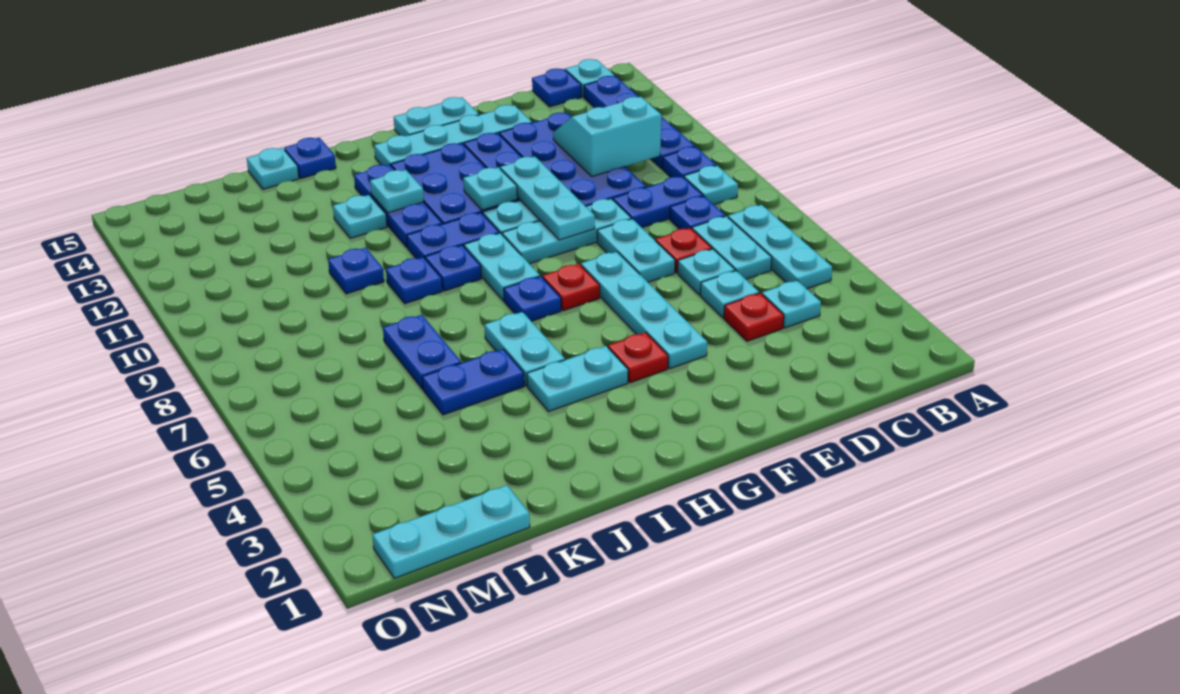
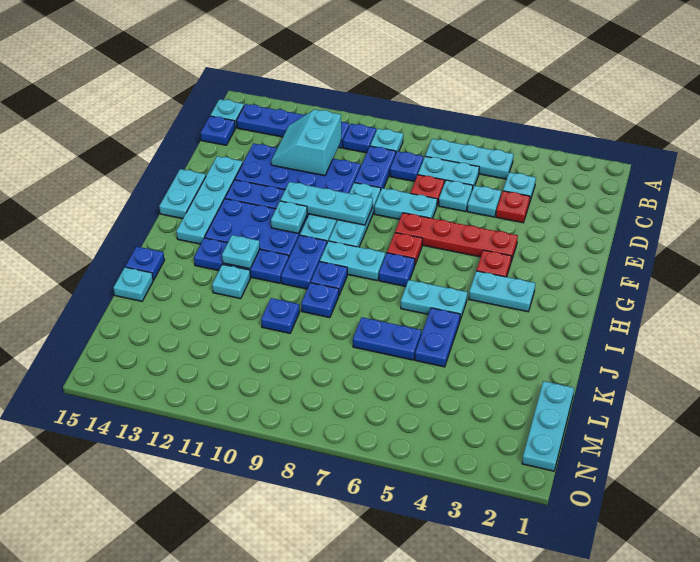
cyan 1x4 plate [581,252,707,369] -> red 1x4 plate [395,213,518,261]
cyan 1x2 plate [527,346,628,412] -> cyan 1x2 plate turned to [469,271,535,312]

